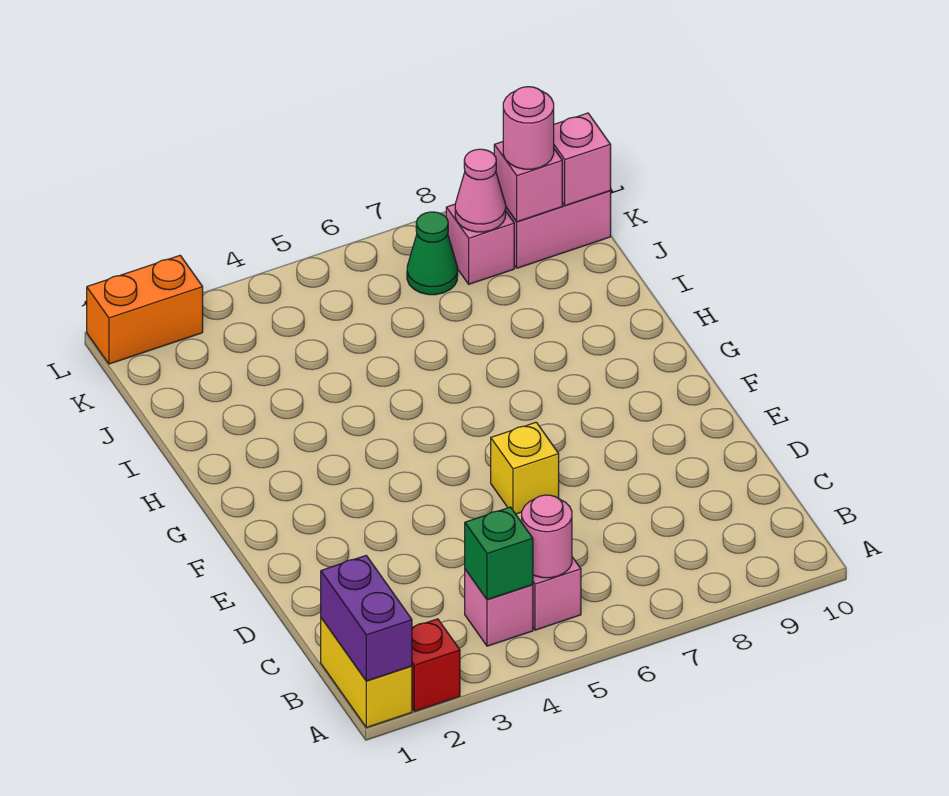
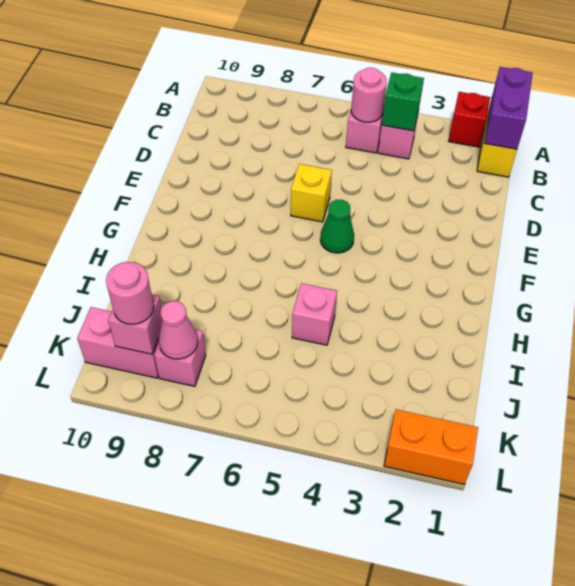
green 1x1 cone [407,212,458,295] -> green 1x1 cone moved to [320,200,354,253]
pink 1x1 brick [554,113,611,206] -> pink 1x1 brick moved to [292,283,337,345]

